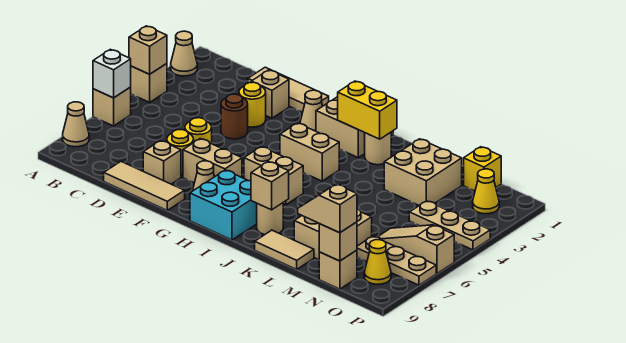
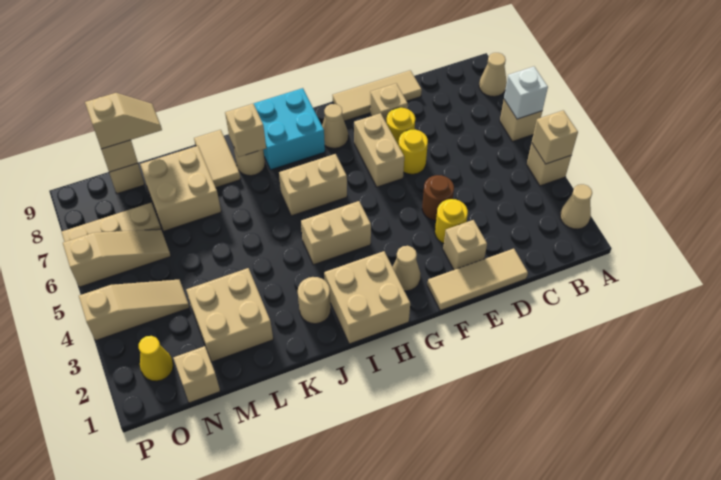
tan 1x2 brick [183,139,242,183] -> tan 1x2 brick turned to [354,113,404,187]
yellow 1x2 brick [338,81,397,139] -> none
tan 1x2 tile [255,230,314,269] -> tan 1x2 tile turned to [194,130,240,188]
yellow 1x1 brick [464,147,501,191] -> tan 1x1 brick [174,346,220,403]
tan 1x3 plate [409,201,490,250] -> tan 1x3 slope [79,280,190,341]
yellow 1x1 cone [364,240,391,284] -> none

